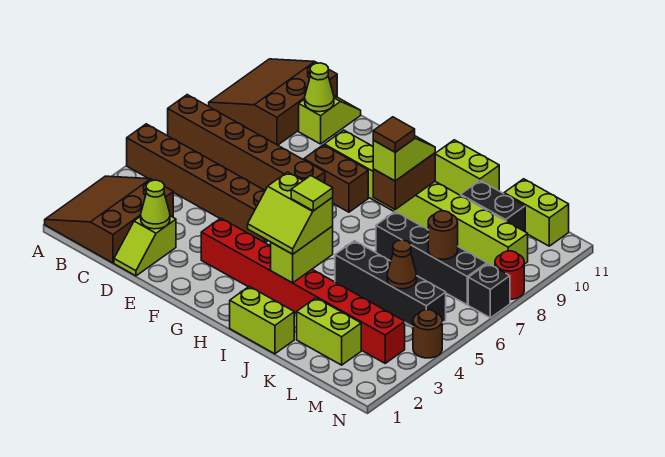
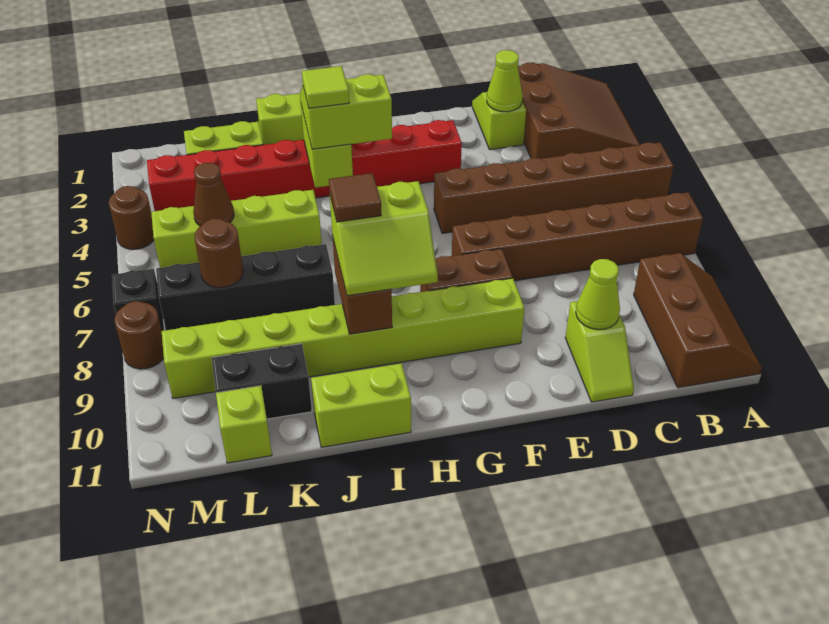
brown 3x3 slope [209,59,337,145] -> brown 2x3 slope [634,253,762,388]
lime 1x2 slope [373,136,435,181] -> lime 2x2 slope [330,181,438,296]
black 1x4 brick [335,241,446,327] -> lime 1x4 brick [151,190,322,268]
lime 1x2 brick [504,179,569,246] -> lime 1x1 brick [216,386,272,463]
red 1x1 round brick [495,251,524,299] -> brown 1x1 round brick [114,301,164,369]

